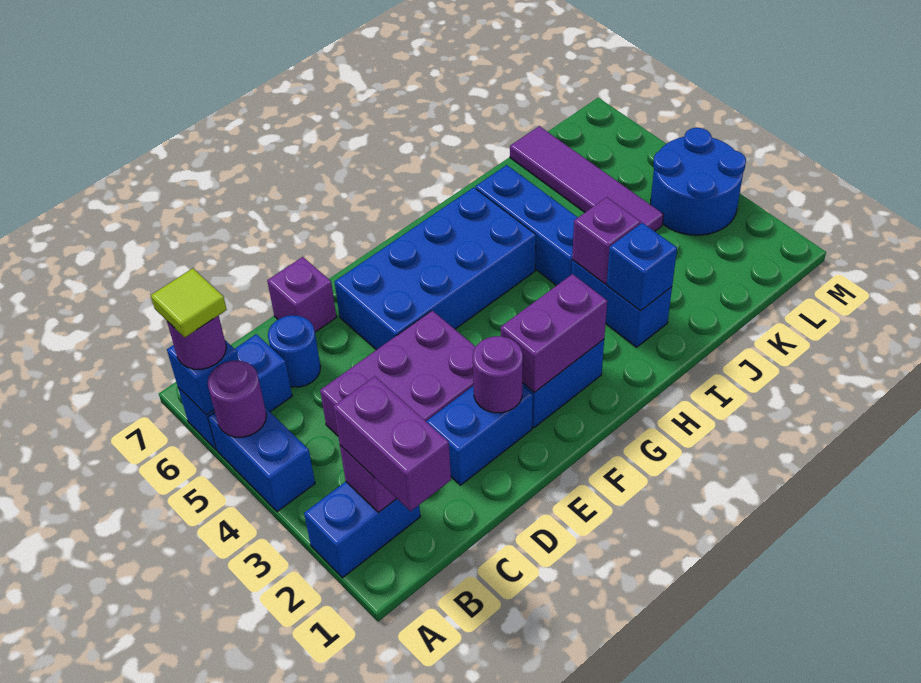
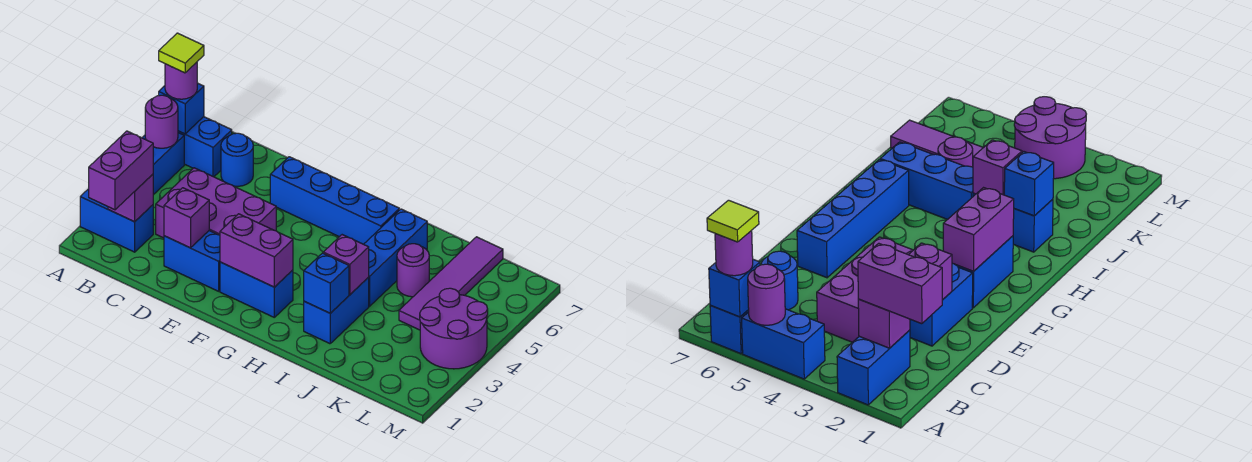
purple 1x1 brick [267,257,336,332] -> purple 1x1 brick moved to [164,188,209,248]
purple 1x1 round brick [473,336,523,413] -> purple 1x1 round brick moved to [397,244,429,297]
blue 2x4 brick [335,187,536,350] -> blue 1x4 brick [270,157,399,244]
blue 2x2 round brick [651,128,746,235] -> purple 2x2 round brick [420,288,488,369]

